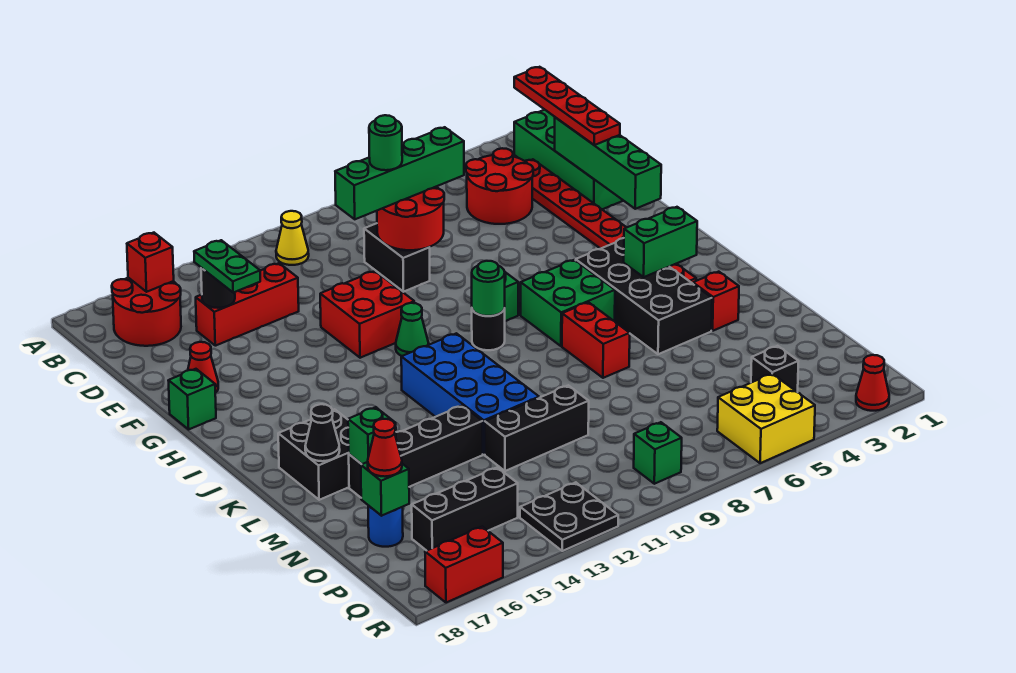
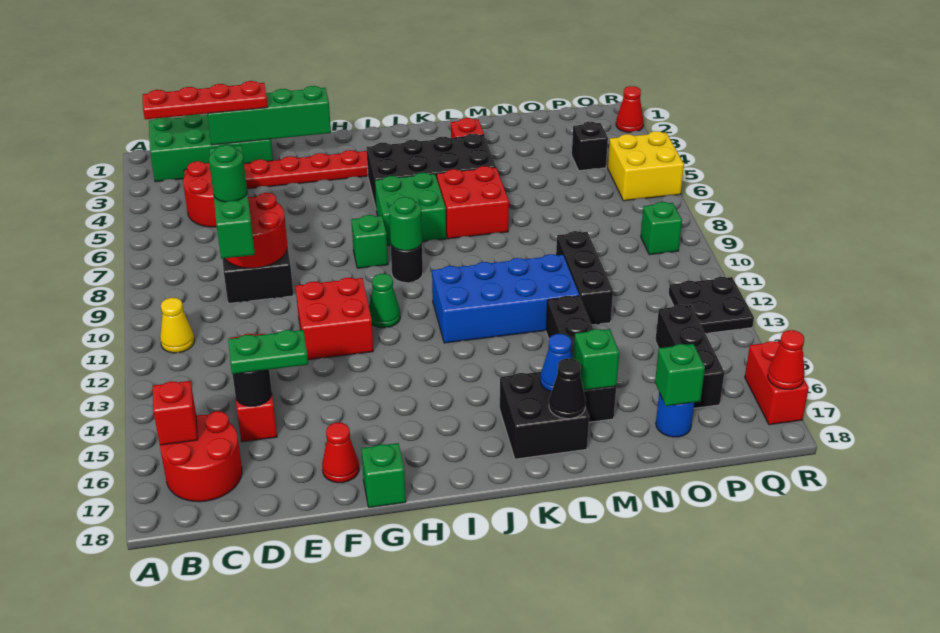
green 1x2 brick [624,207,697,277] -> none
red 1x2 brick [562,302,630,378] -> red 2x2 brick [437,166,509,239]
none -> blue 1x1 cone [540,334,573,392]
red 1x1 cone [368,419,402,477] -> red 1x1 cone moved to [768,330,805,389]

